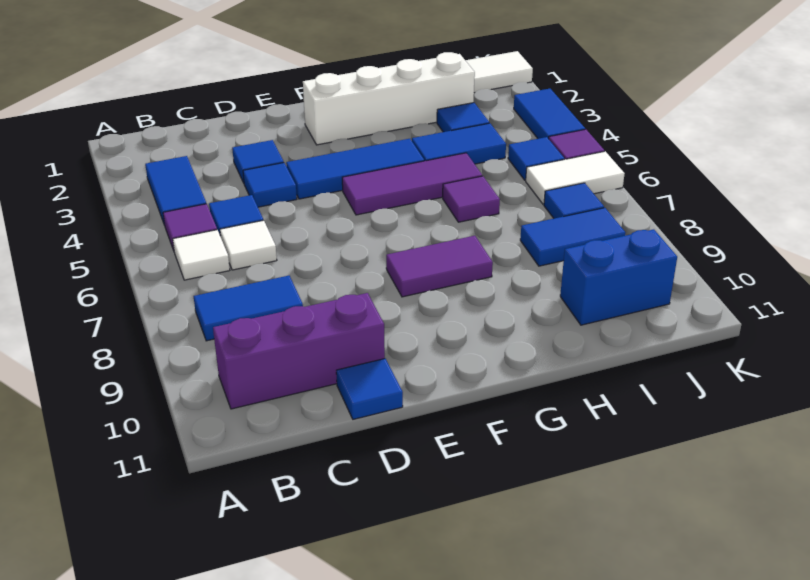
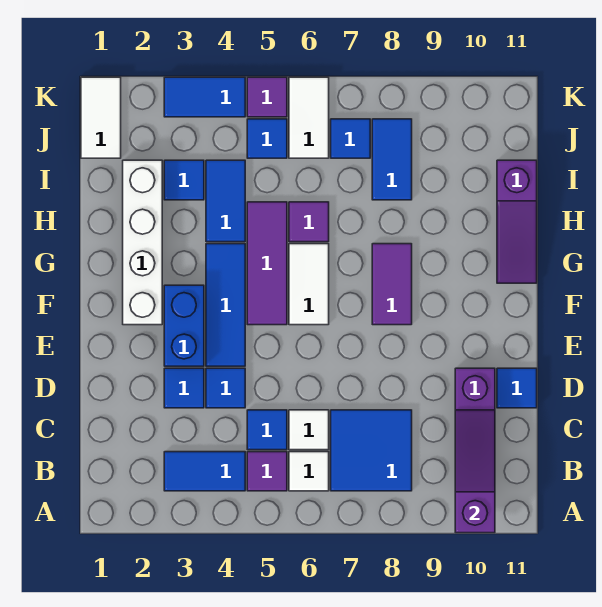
none -> purple 1x3 slope [455,410,495,533]
blue 1x2 tile [194,276,303,341] -> blue 2x2 tile [331,410,412,491]
none -> white 1x2 tile [289,244,329,325]
none -> purple 1x3 slope [497,160,537,283]
blue 1x2 brick [560,229,677,325] -> blue 1x2 brick moved to [164,285,204,366]

